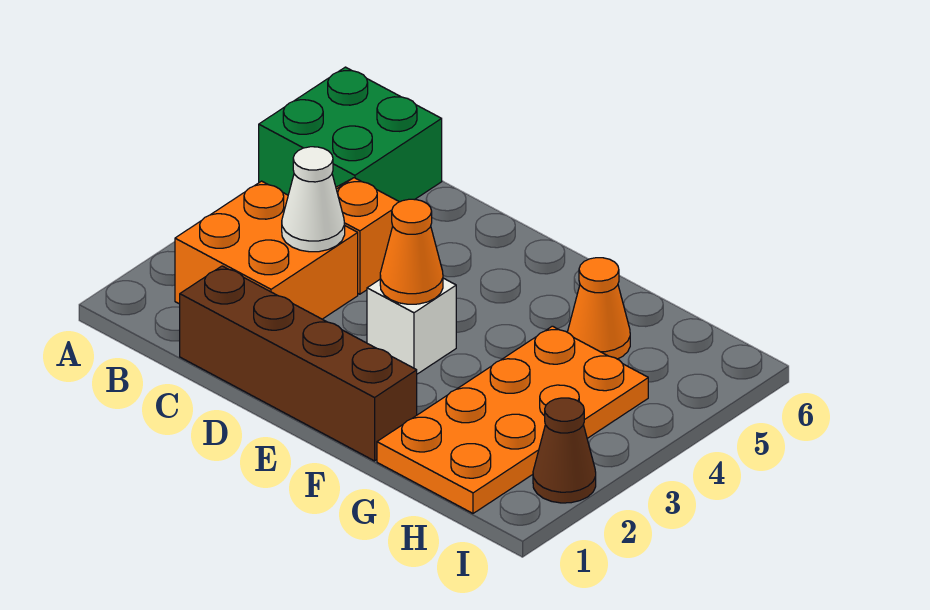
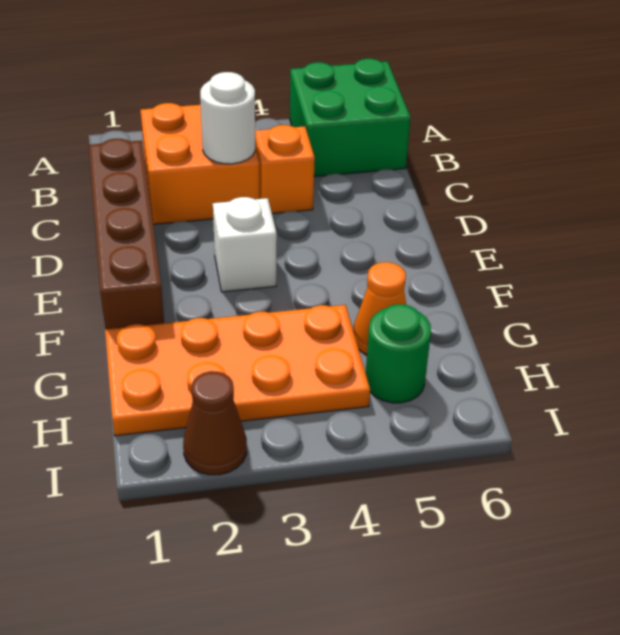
white 1x1 cone [282,147,345,252] -> white 1x1 round brick [200,72,255,164]
orange 1x1 cone [380,199,443,304] -> none
none -> green 1x1 round brick [366,304,431,403]

